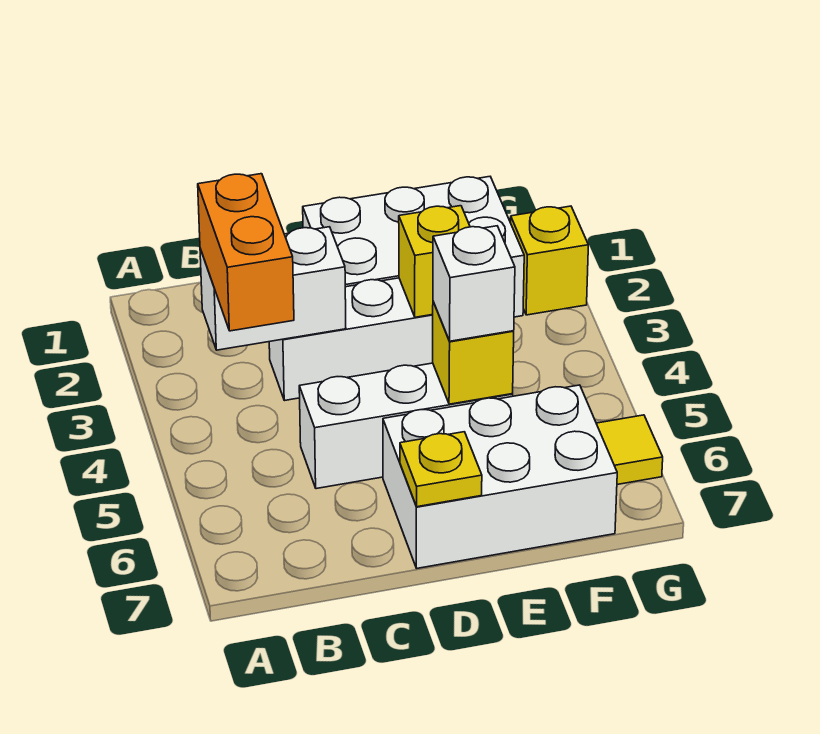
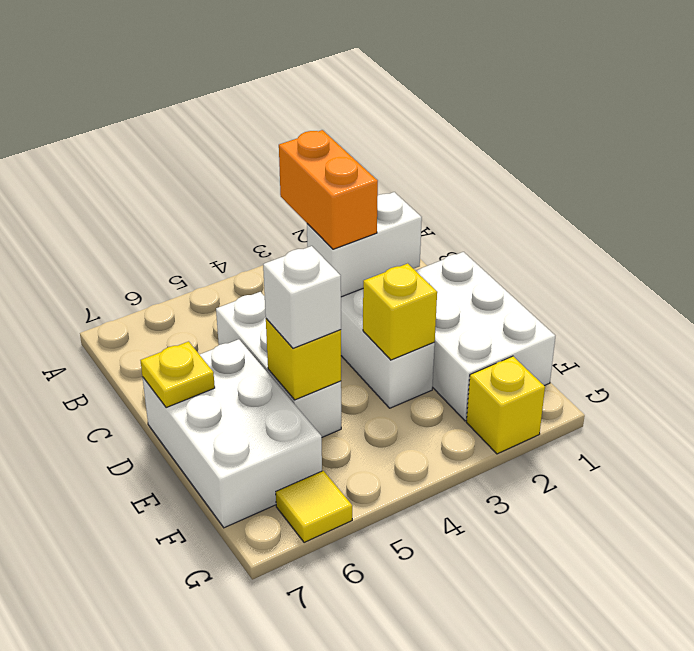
white 1x2 brick [200,227,346,350] -> white 1x2 brick turned to [307,192,422,297]
orange 1x2 brick [198,174,294,331] -> orange 1x2 brick turned to [279,130,378,249]

